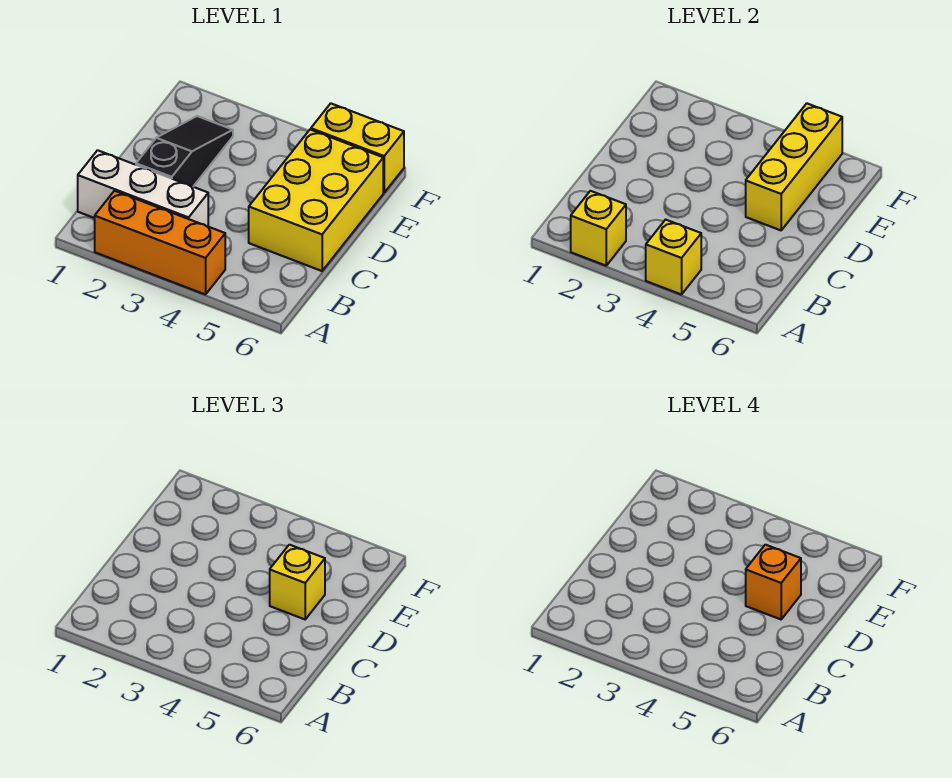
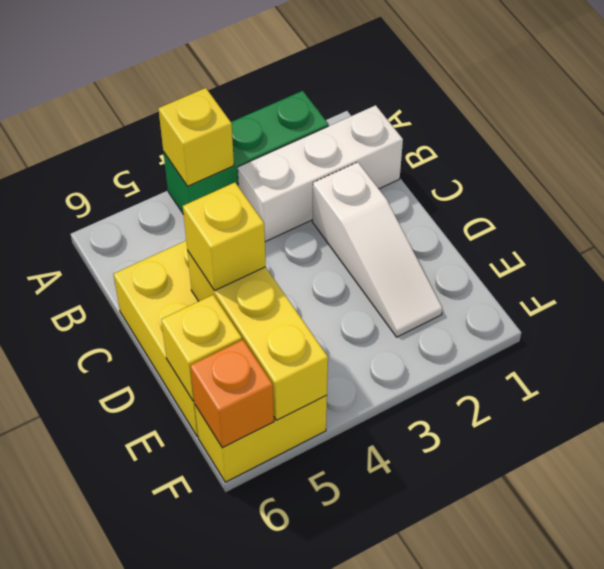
orange 1x3 brick [95,191,225,295] -> green 1x3 brick [163,91,329,213]
yellow 1x1 brick [571,191,626,266] -> yellow 1x1 brick moved to [161,295,242,401]
black 1x3 slope [136,116,233,187] -> white 1x3 slope [312,162,442,337]
orange 1x1 brick [746,545,801,619] -> orange 1x1 brick moved to [190,340,274,448]

